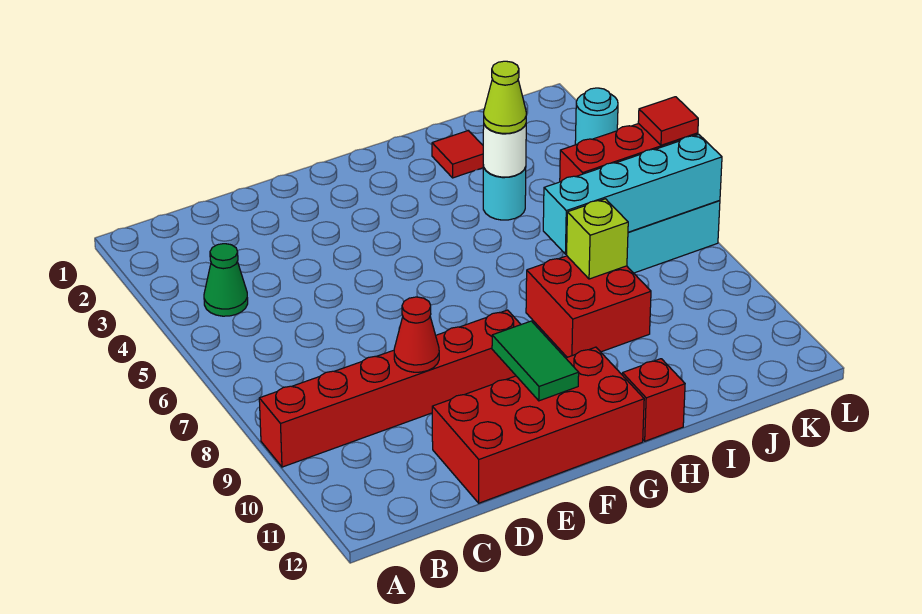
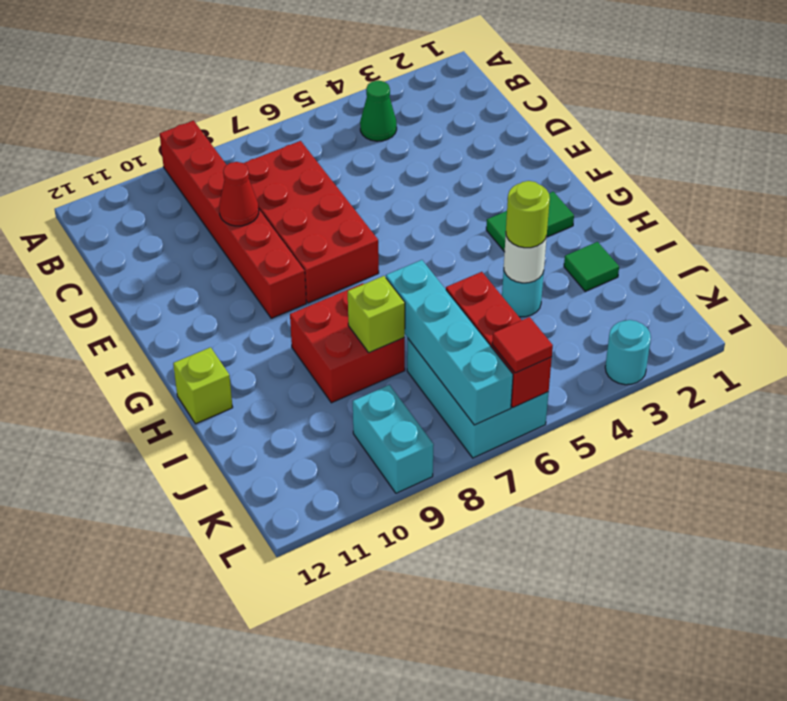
red 2x4 brick [432,347,644,503] -> red 2x4 brick moved to [243,141,379,303]
green 1x2 tile [492,321,579,401] -> green 1x2 tile moved to [486,192,574,252]
red 1x1 brick [622,359,685,441] -> lime 1x1 brick [173,347,233,424]
red 1x1 tile [432,131,483,178] -> green 1x1 tile [564,242,619,291]
lime 1x1 cone [484,61,526,133] -> lime 1x1 round brick [506,181,550,248]
none -> cyan 1x2 brick [353,385,434,493]

